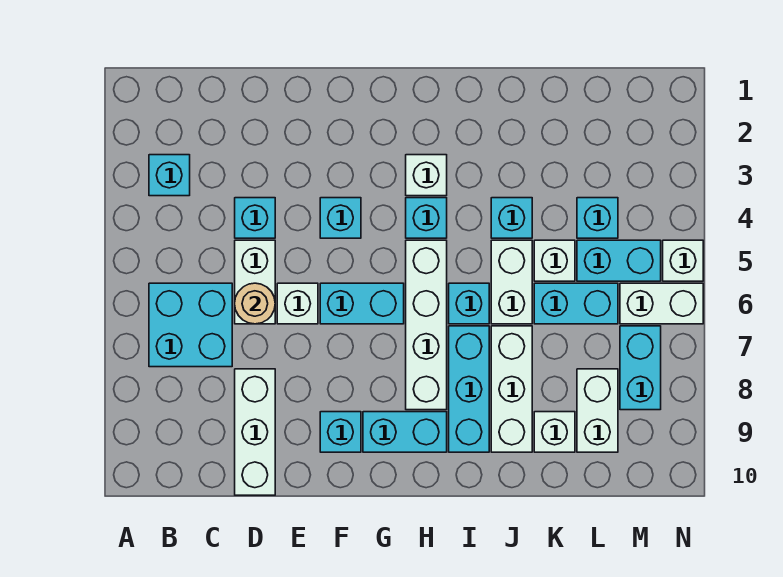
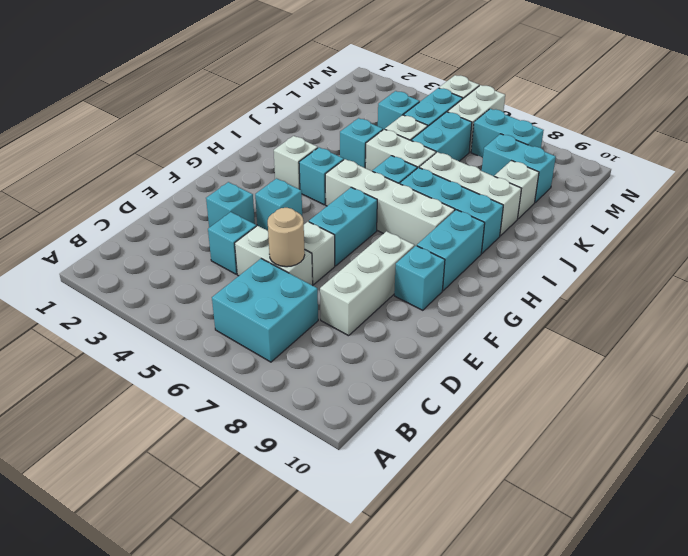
cyan 1x1 brick [149,155,190,196] -> cyan 1x1 brick moved to [206,182,255,228]
white 1x3 brick [235,369,275,495] -> white 1x3 brick turned to [320,231,414,336]
white 1x2 brick [577,369,618,452] -> cyan 1x2 brick [482,134,556,202]

